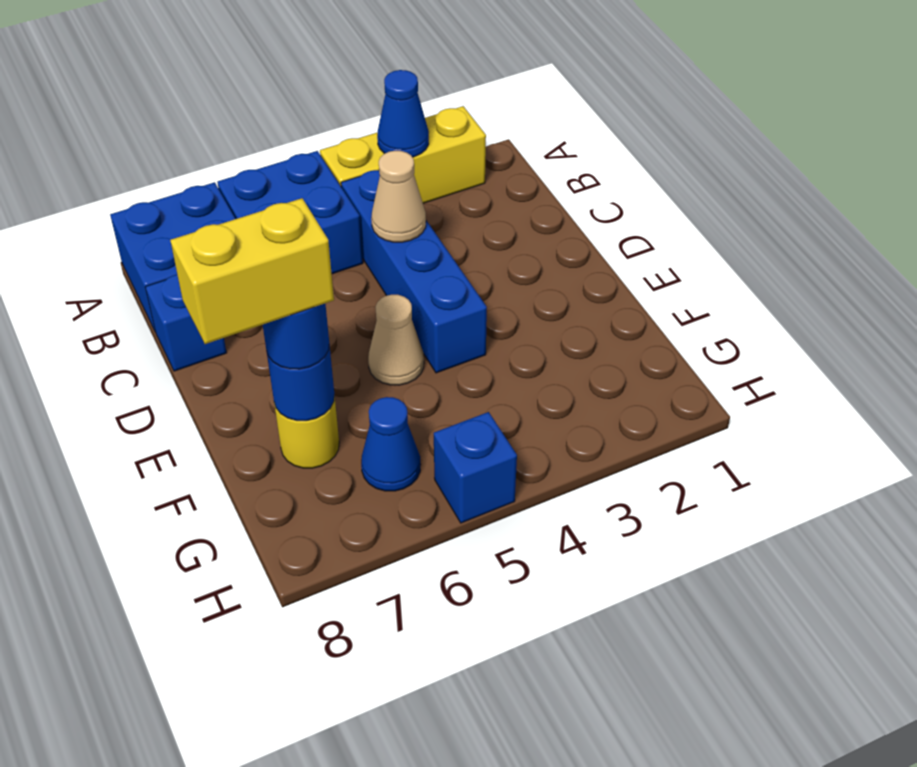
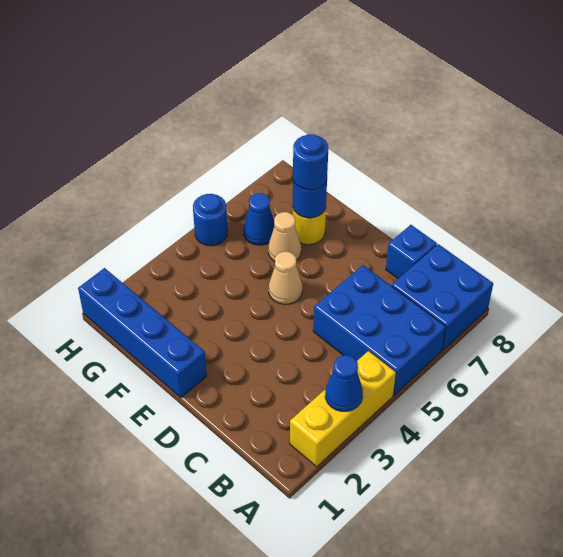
blue 2x2 brick [217,151,363,274] -> blue 2x3 brick [313,265,446,395]
blue 1x4 brick [341,170,487,373] -> blue 1x4 brick moved to [78,268,207,398]
tan 1x1 cone [371,151,426,242] -> tan 1x1 cone moved to [268,212,301,261]
yellow 1x2 brick [170,198,334,344] -> none
blue 1x1 brick [434,412,517,523] -> blue 1x1 round brick [193,194,228,246]

